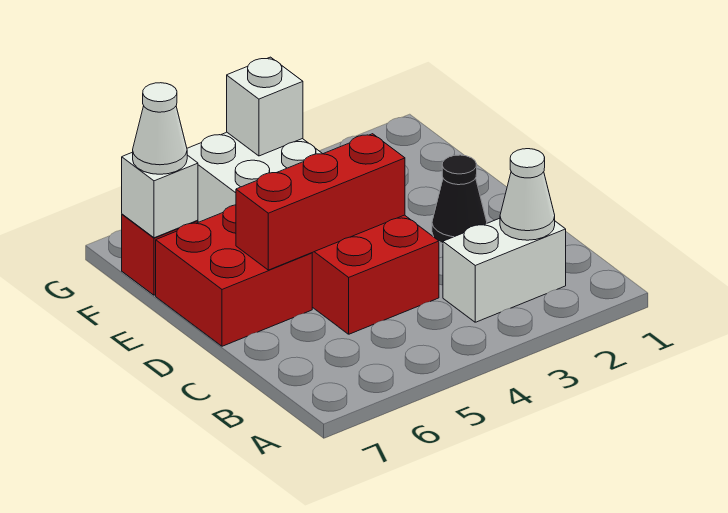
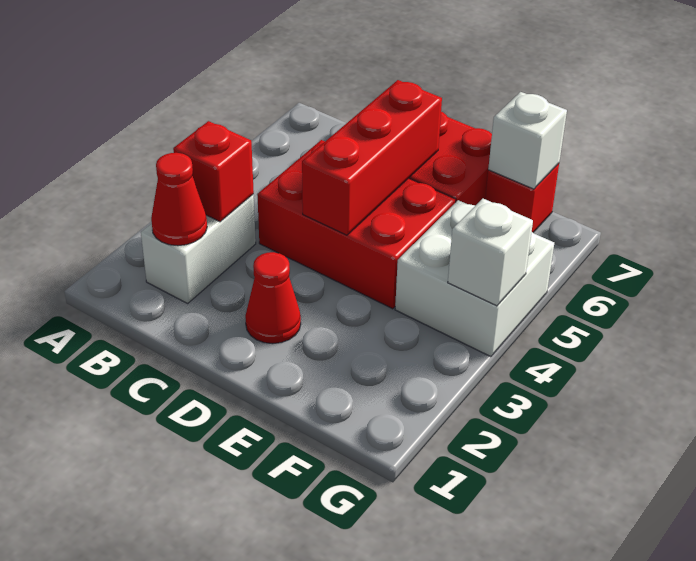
white 1x1 cone [500,149,555,240] -> red 1x1 cone [151,153,207,246]
none -> red 1x1 brick [173,121,254,222]
black 1x1 cone [432,155,487,243] -> red 1x1 cone [245,252,301,344]
white 1x1 cone [133,83,187,174] -> none

